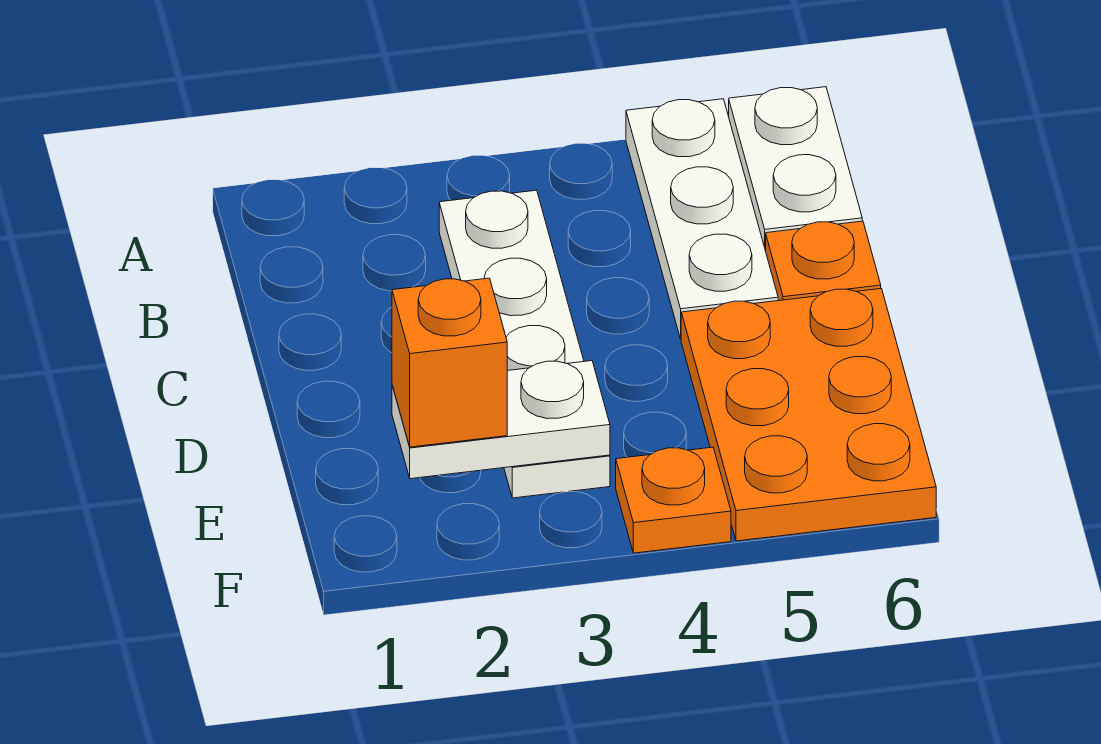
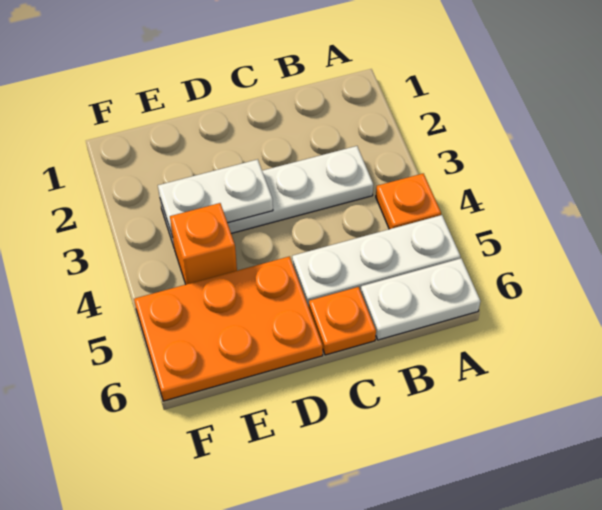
white 1x2 plate [392,361,610,479] -> white 1x2 plate turned to [158,159,273,237]
orange 1x1 brick [392,278,507,447] -> orange 1x1 brick moved to [170,203,237,284]
orange 1x1 plate [616,447,731,553] -> orange 1x1 plate moved to [376,173,441,229]

